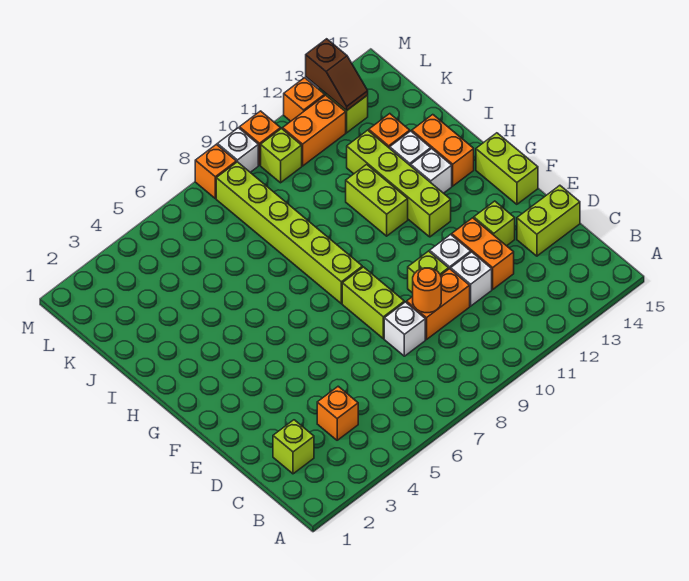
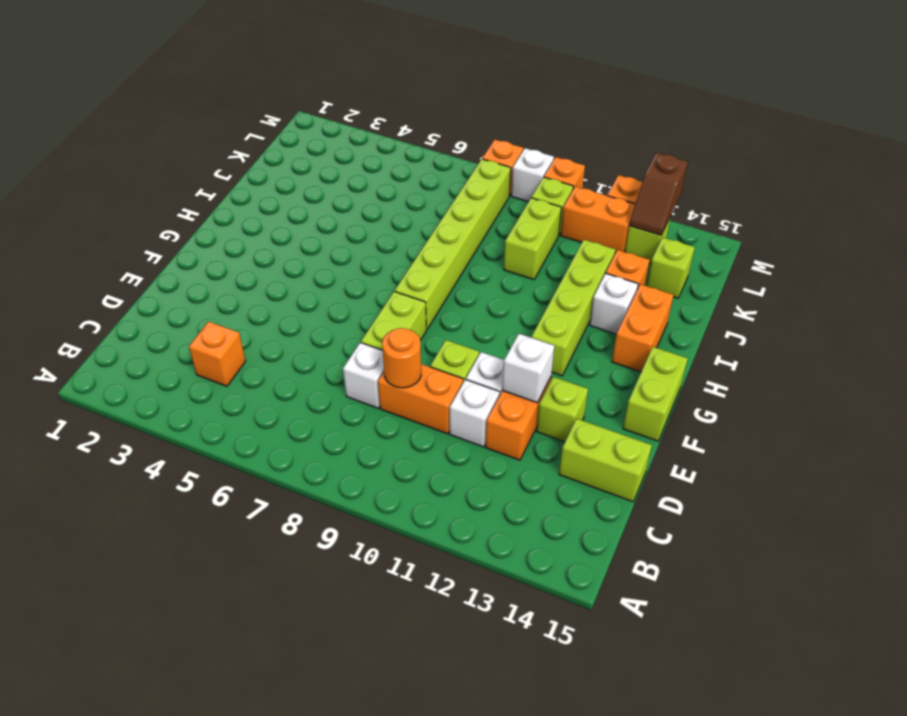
lime 1x1 brick [273,420,314,474] -> lime 1x1 brick moved to [647,237,695,298]
lime 1x2 brick [346,164,408,236] -> lime 1x2 brick moved to [504,198,561,280]
white 1x1 brick [411,149,452,193] -> white 1x1 brick moved to [502,334,554,403]

